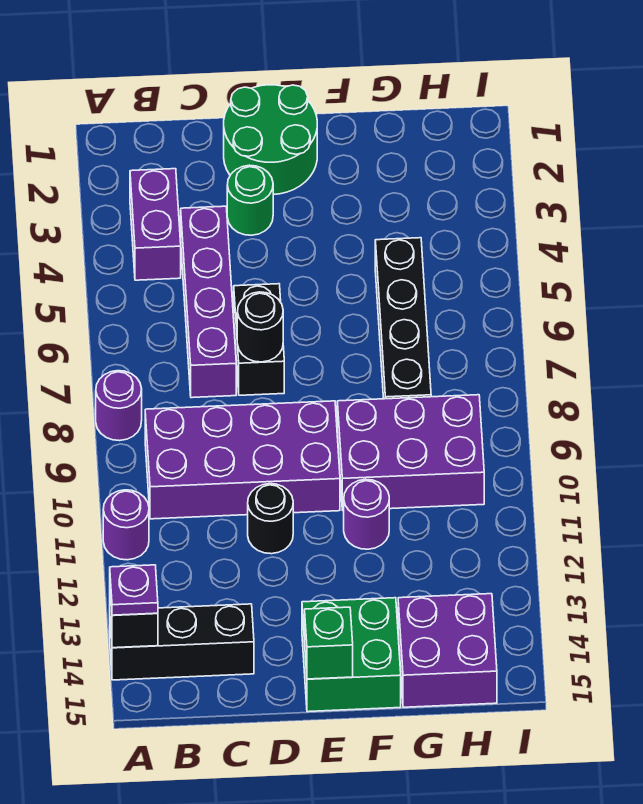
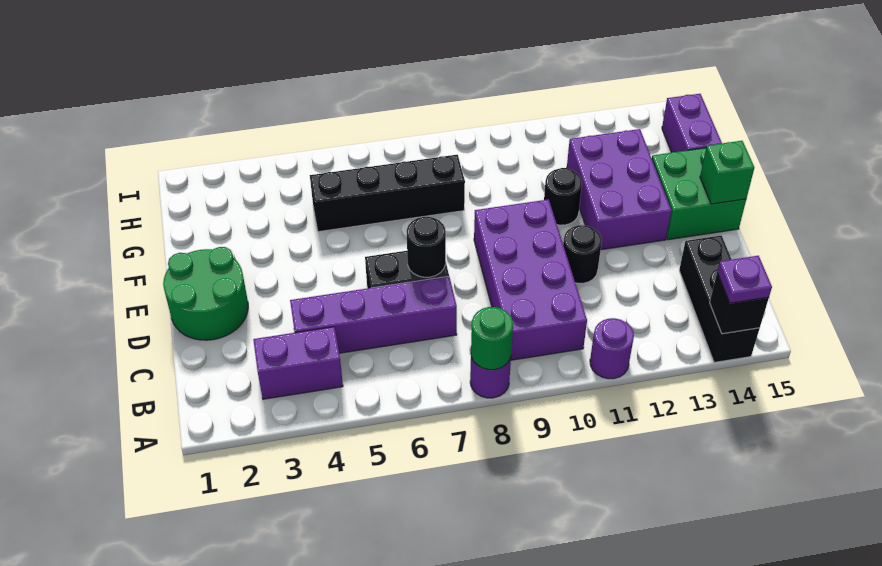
green 1x1 round brick [227,165,273,235] -> green 1x1 round brick moved to [471,307,513,370]
purple 2x3 brick [337,395,484,511] -> purple 2x3 brick moved to [567,129,672,250]
purple 1x1 round brick [344,479,389,549] -> black 1x1 round brick [544,168,582,225]
purple 2x2 brick [398,594,497,707] -> purple 1x2 brick [662,94,722,152]

